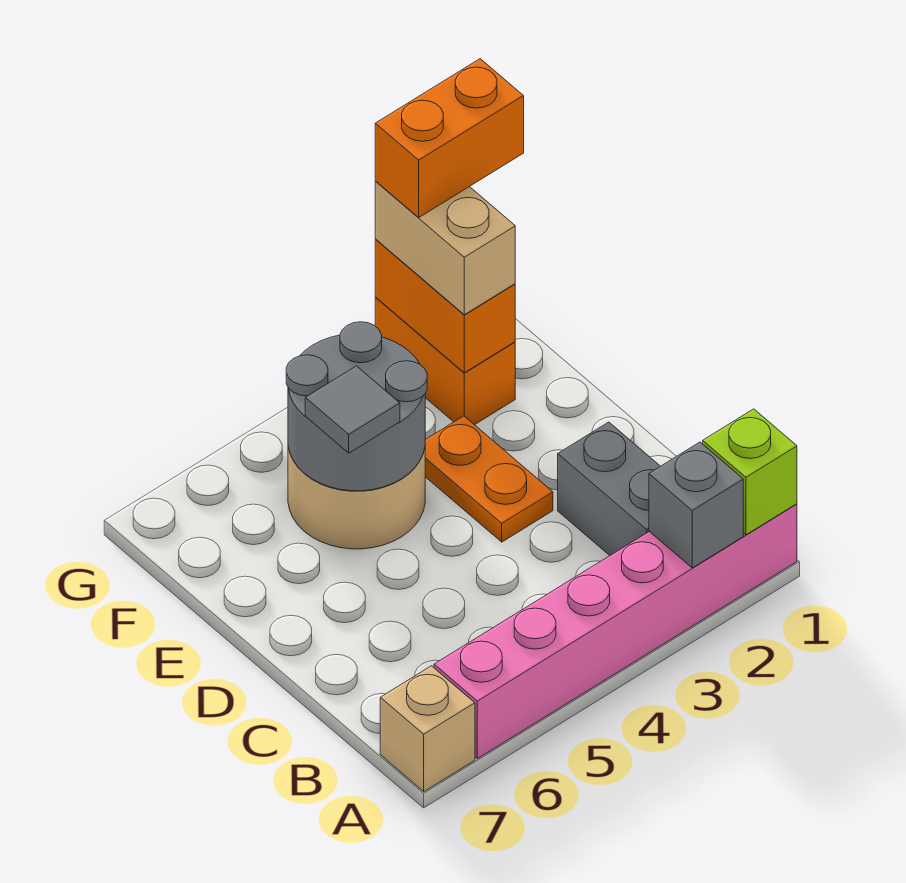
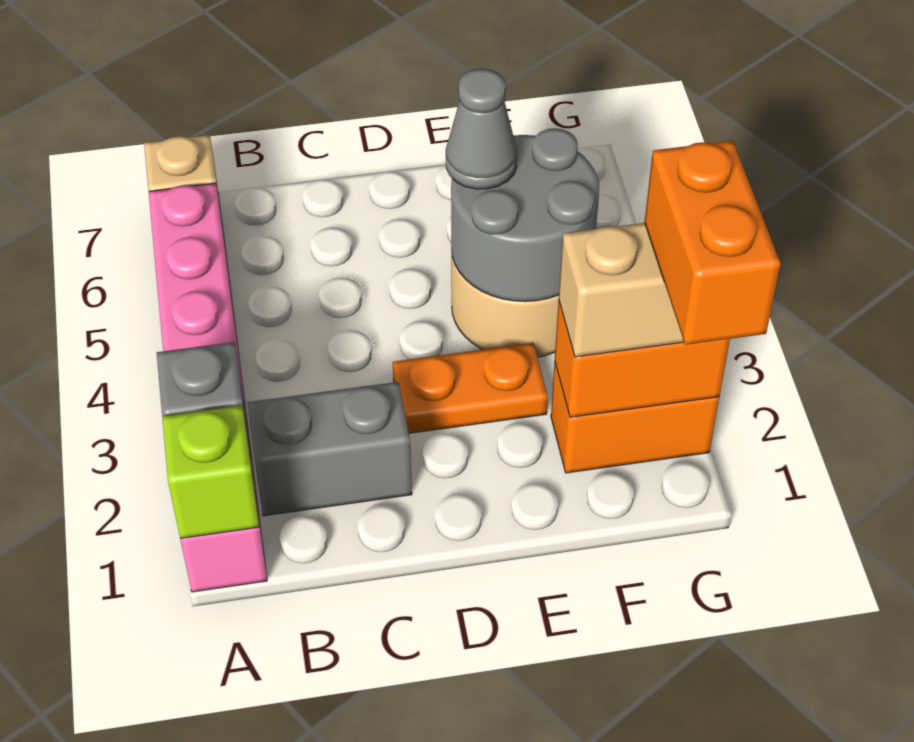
grey 1x1 tile [305,366,400,453] -> grey 1x1 cone [446,69,517,189]

